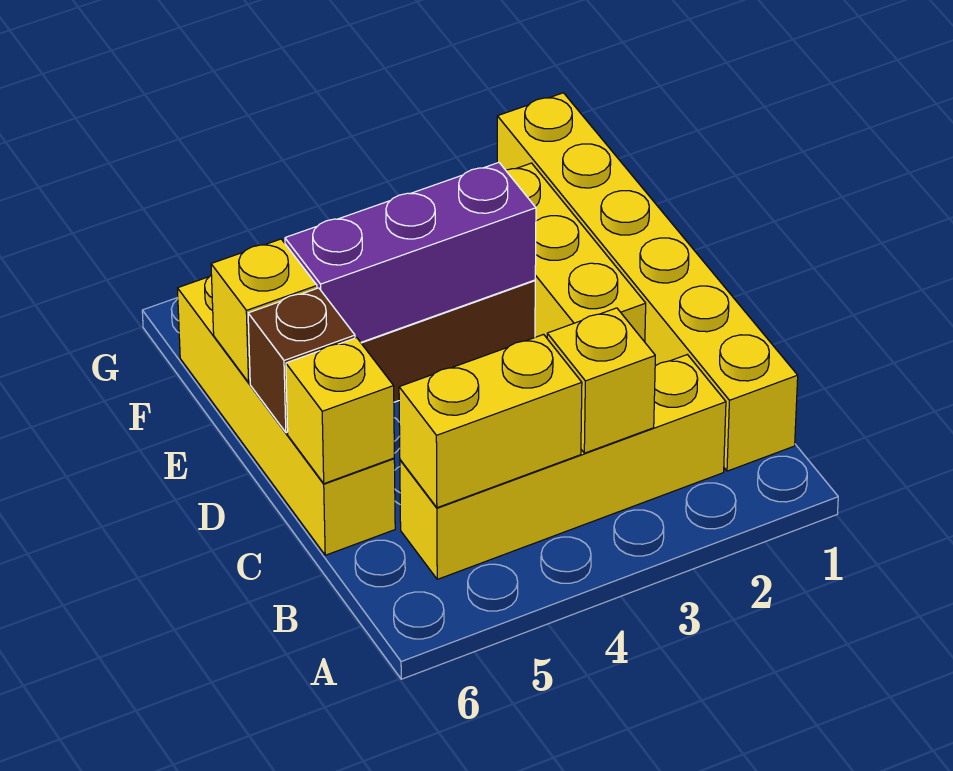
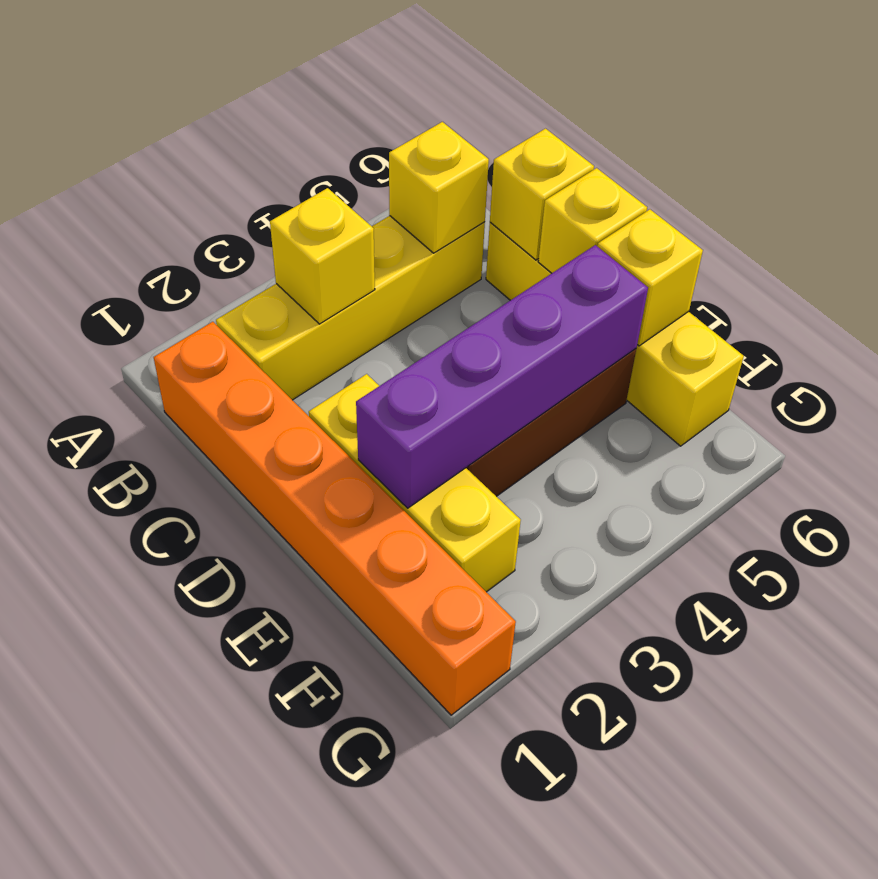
yellow 1x6 brick [497,93,798,471] -> orange 1x6 brick [154,322,516,715]
yellow 1x2 brick [399,334,582,508] -> yellow 1x1 brick [389,122,489,253]
brown 1x1 brick [248,288,355,433] -> yellow 1x1 brick [538,168,647,273]
purple 1x3 brick [285,163,536,342] -> purple 1x4 brick [356,245,648,508]

